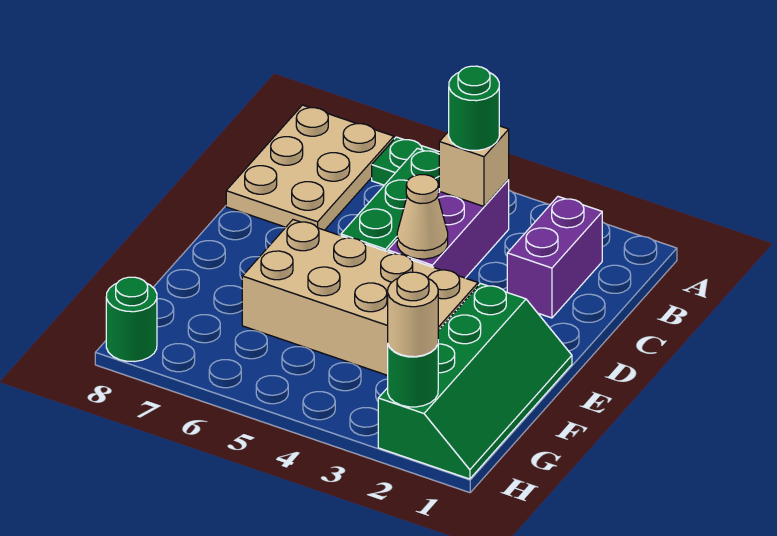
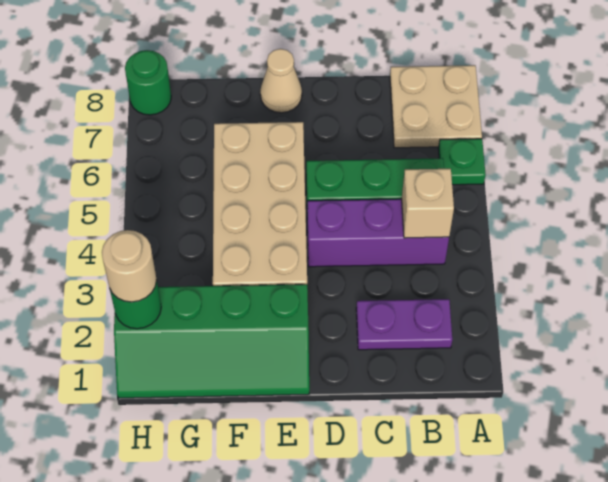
tan 2x3 plate [226,105,394,230] -> tan 2x2 plate [390,65,482,148]
purple 1x2 brick [507,197,602,318] -> purple 1x2 plate [356,299,452,350]
green 1x1 round brick [449,66,499,150] -> none
tan 1x1 cone [397,175,448,259] -> tan 1x1 cone moved to [260,49,302,113]

